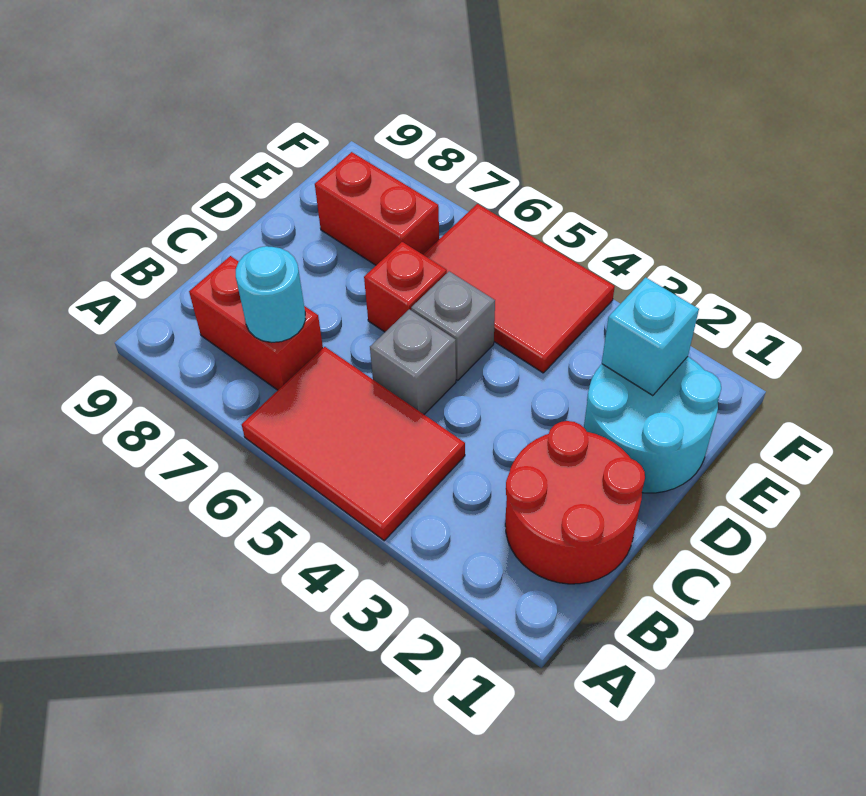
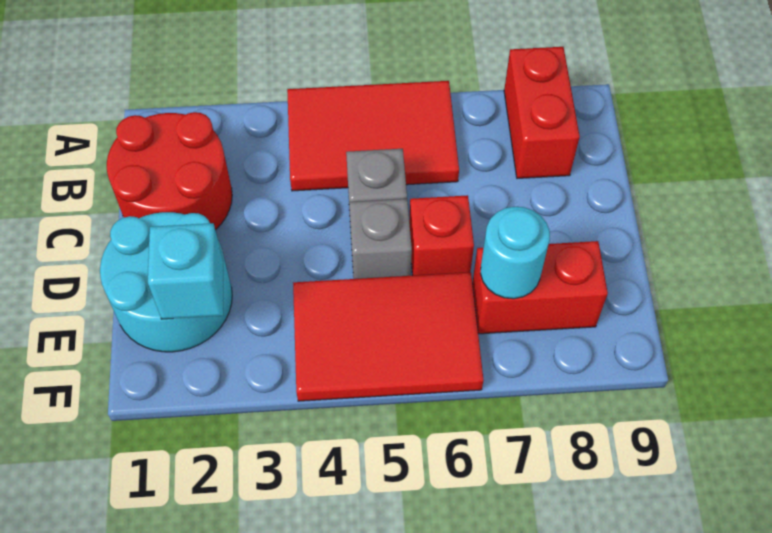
red 1x2 brick [189,256,323,390] -> red 1x2 brick turned to [504,47,580,178]
cyan 1x1 round brick [236,246,306,342] -> cyan 1x1 round brick moved to [480,207,550,299]

